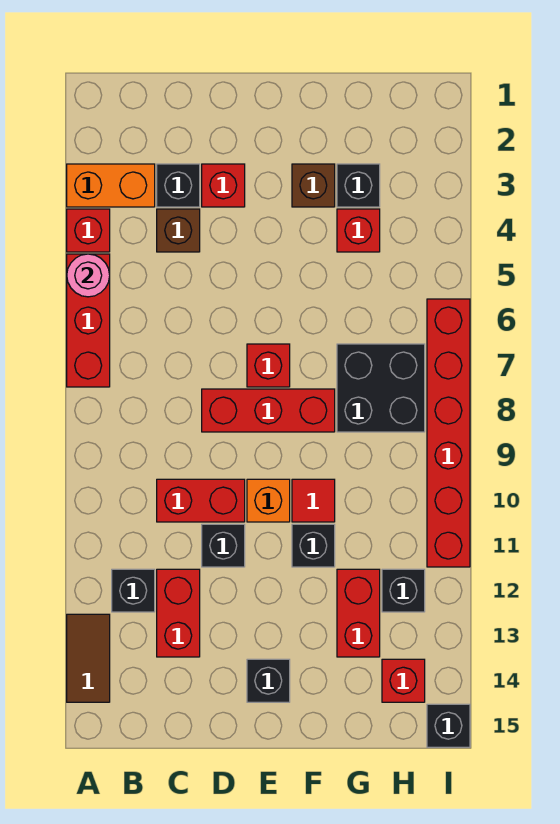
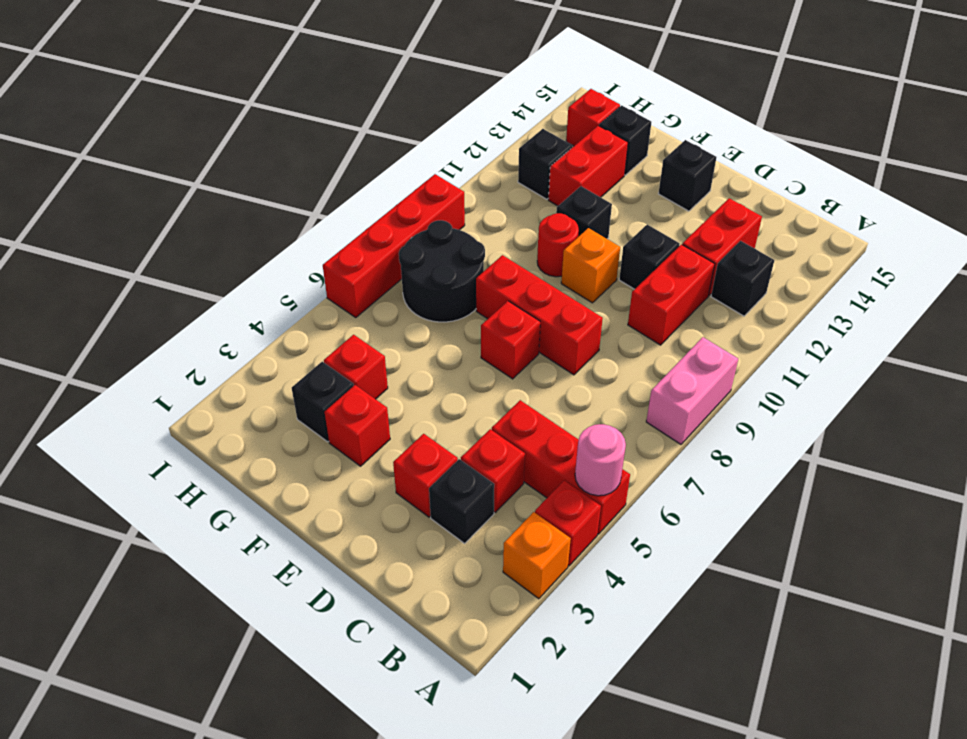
orange 1x2 brick [67,164,155,207] -> orange 1x1 brick [503,512,571,599]
red 1x3 brick [67,254,110,387] -> red 1x3 brick turned to [492,400,630,534]
none -> pink 1x2 brick [646,337,738,444]
brown 1x2 tile [67,614,110,702] -> none
brown 1x1 brick [157,209,200,252] -> red 1x1 brick [461,429,525,512]
red 1x2 brick [157,479,245,522] -> red 1x2 brick turned to [628,244,715,345]
brown 1x1 brick [292,164,335,207] -> red 1x1 brick [325,385,390,466]
red 1x1 tile [292,479,335,522] -> red 1x1 round brick [537,213,579,277]
black 2x2 brick [337,344,425,432] -> black 2x2 round brick [399,220,485,322]
red 1x6 brick [427,299,470,567] -> red 1x4 brick [323,174,465,318]
black 1x1 brick [427,704,470,747] -> black 1x1 brick moved to [599,105,651,175]

